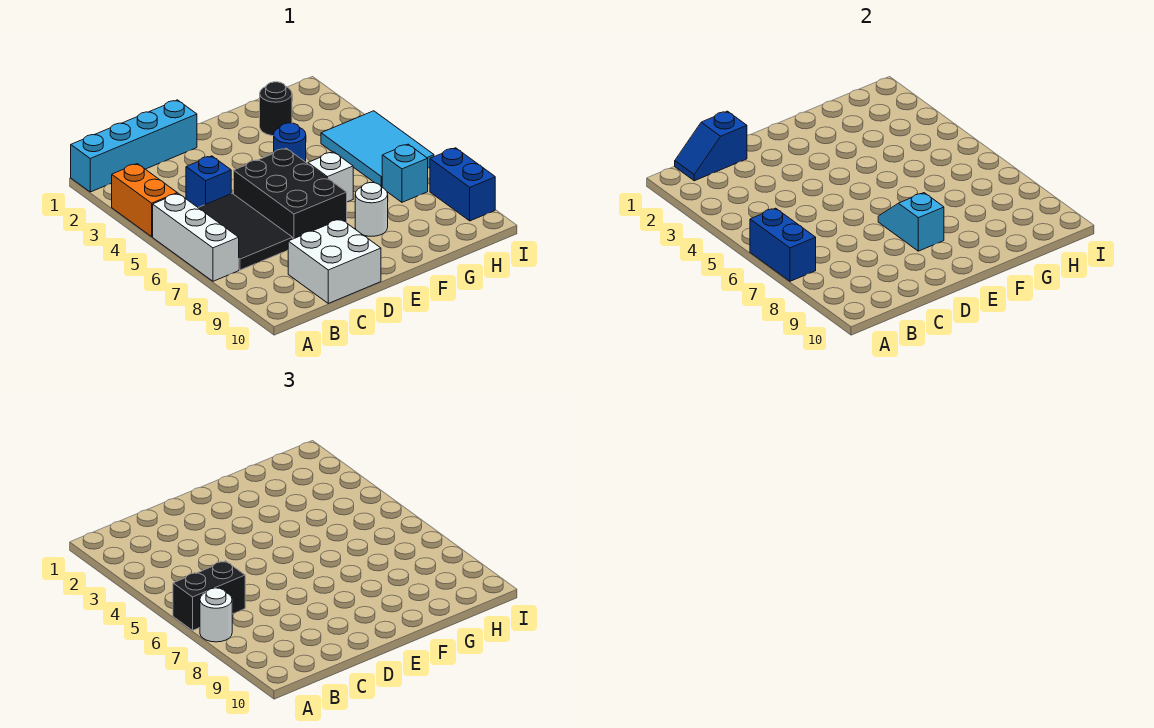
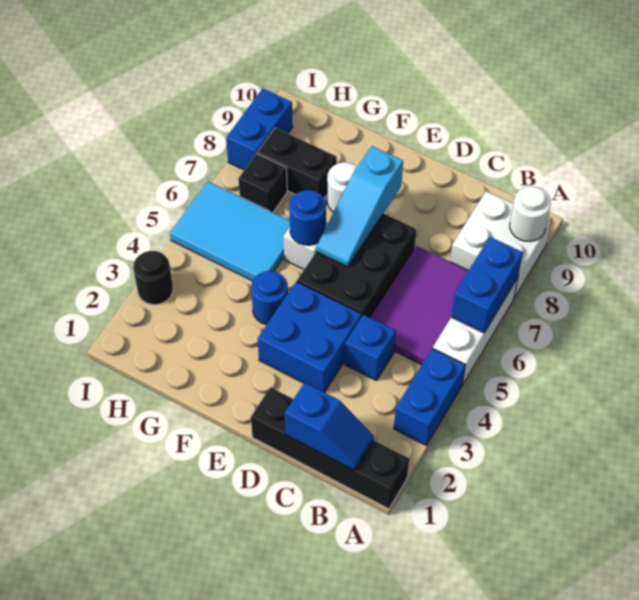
cyan 1x4 brick [71,100,197,192] -> black 1x4 brick [251,387,409,509]
orange 1x2 brick [111,164,177,237] -> blue 1x2 brick [394,349,465,446]
black 1x2 brick [173,561,245,630] -> black 1x2 brick moved to [257,128,337,199]
white 1x1 round brick [200,588,232,642] -> white 1x1 round brick moved to [510,186,551,241]
black 2x3 tile [198,193,293,270] -> purple 2x3 tile [371,246,468,365]
white 2x2 brick [288,219,381,303] -> white 2x2 brick moved to [450,191,551,298]
none -> blue 2x2 brick [258,282,362,392]
cyan 1x2 slope [878,193,944,251] -> cyan 1x3 slope [316,146,403,267]
none -> blue 1x1 round brick [289,190,326,245]
black 1x1 round brick [260,82,292,136] -> black 1x1 round brick moved to [133,251,173,305]
cyan 2x3 tile [321,111,434,187] -> cyan 2x3 tile turned to [170,182,290,281]
cyan 1x1 brick [382,144,428,202] -> black 1x1 brick [238,153,287,212]

